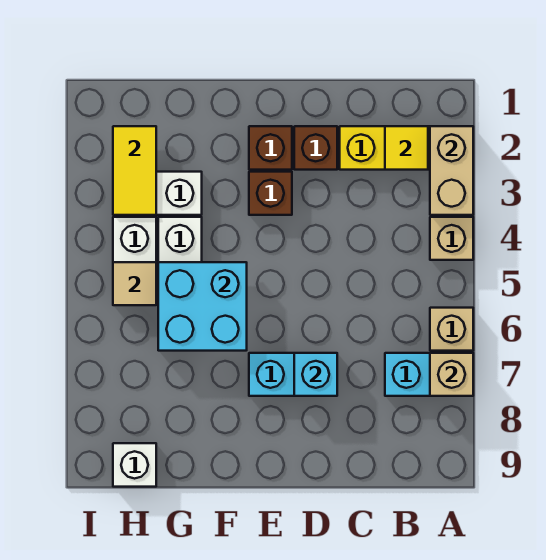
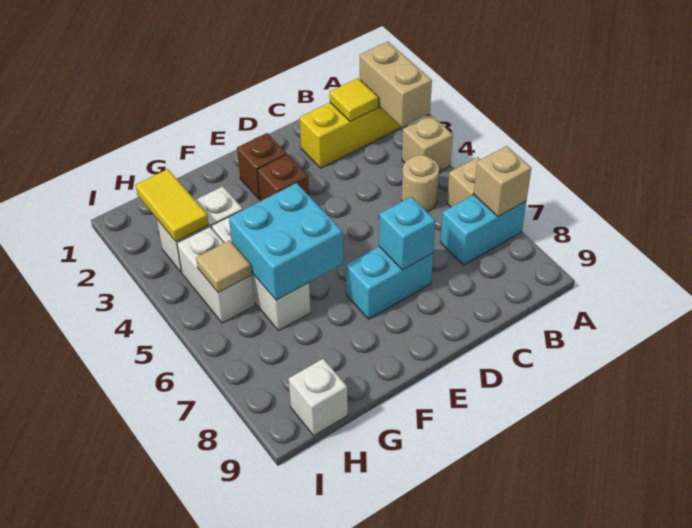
none -> tan 1x1 round brick [402,155,439,212]
brown 1x1 brick [294,126,337,170] -> none

